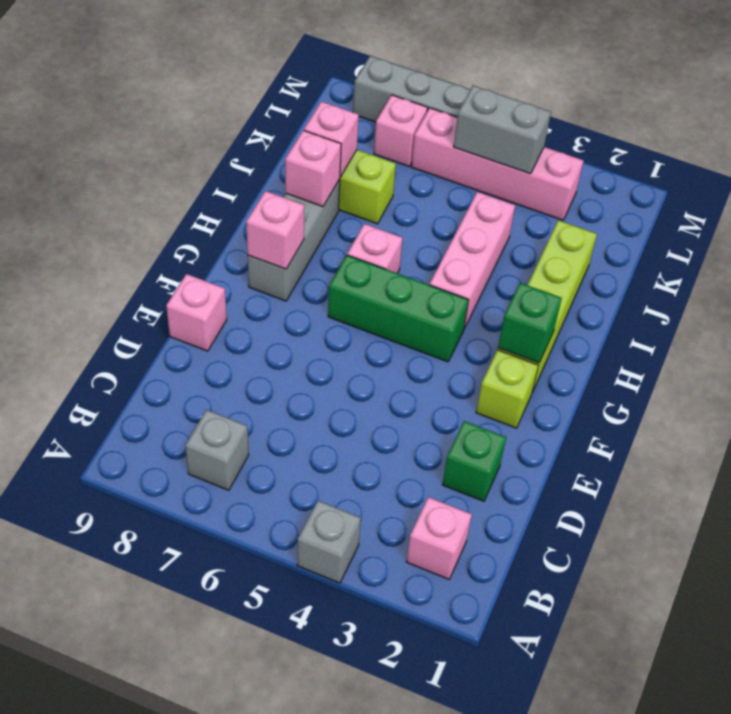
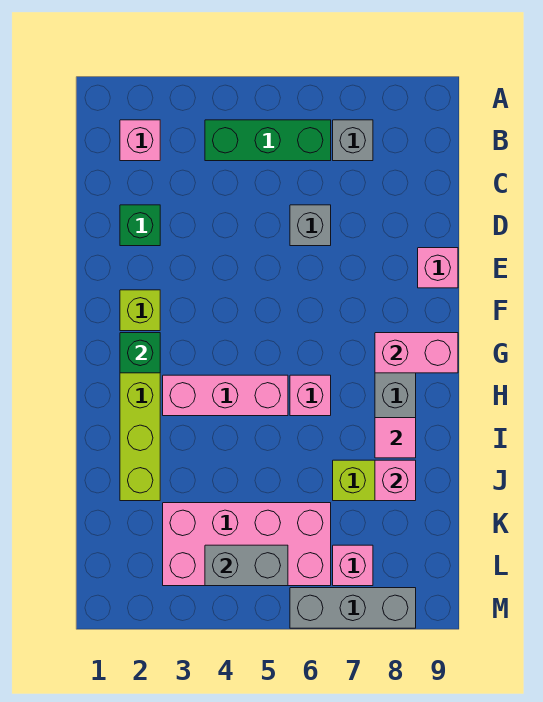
grey 1x1 brick [297,501,361,583] -> grey 1x1 brick moved to [290,205,331,246]
green 1x3 brick [328,255,469,362] -> green 1x3 brick moved to [205,120,331,161]
pink 1x1 brick [246,191,304,269] -> pink 1x2 brick [375,333,458,373]
pink 1x3 brick [430,192,515,329] -> pink 1x3 brick turned to [163,375,288,416]
pink 1x1 brick [285,130,341,207] -> pink 1x1 tile [375,418,416,458]
pink 1x4 brick [412,108,583,220] -> pink 2x4 brick [163,503,331,586]

